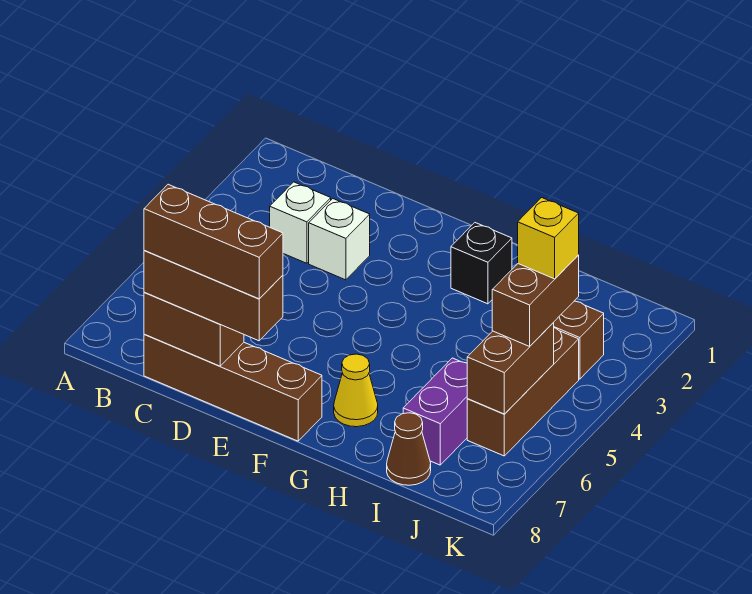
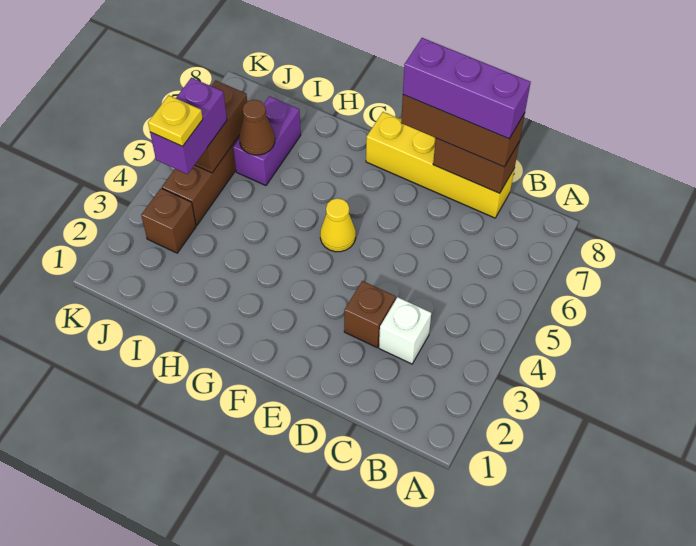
brown 1x4 brick [144,334,322,441] -> yellow 1x4 brick [366,112,515,218]
brown 1x3 brick [144,184,283,299] -> purple 1x3 brick [403,38,531,139]
white 1x1 brick [309,199,370,280] -> brown 1x1 brick [344,281,396,347]
black 1x1 brick [451,223,512,304] -> none
yellow 1x1 cone [334,354,378,427] -> yellow 1x1 cone moved to [320,198,356,252]
brown 1x1 cone [387,413,431,485] -> brown 1x1 cone moved to [239,100,275,155]
brown 1x2 brick [492,255,579,346] -> purple 1x2 brick [150,78,227,174]
yellow 1x1 brick [518,198,579,279] -> yellow 1x1 plate [148,95,203,146]

